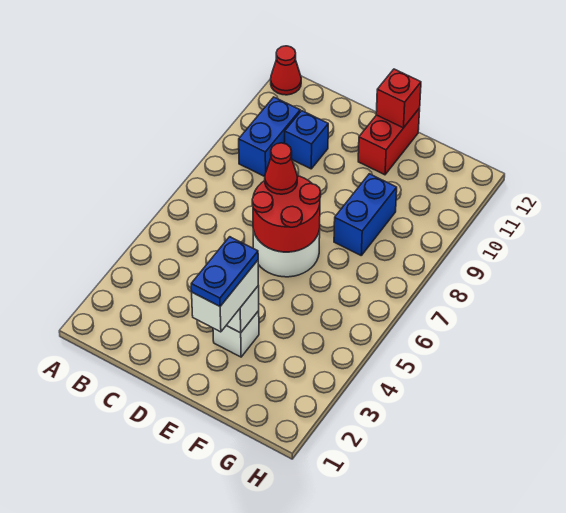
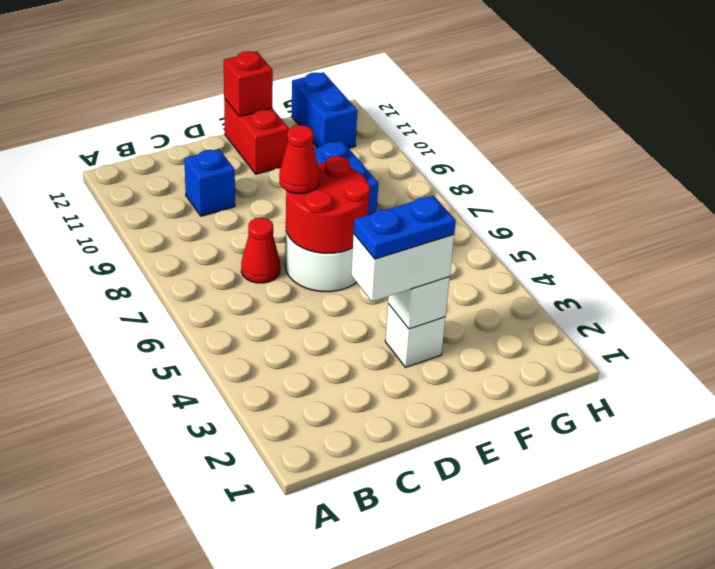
red 1x1 cone [271,46,301,95] -> red 1x1 cone moved to [241,218,280,283]
blue 1x2 brick [239,97,300,177] -> blue 1x2 brick moved to [292,72,357,148]
white 1x2 brick [192,260,258,332] -> white 1x2 brick turned to [351,234,454,302]
blue 1x2 plate [191,237,258,306] -> blue 1x2 plate turned to [354,195,456,259]

